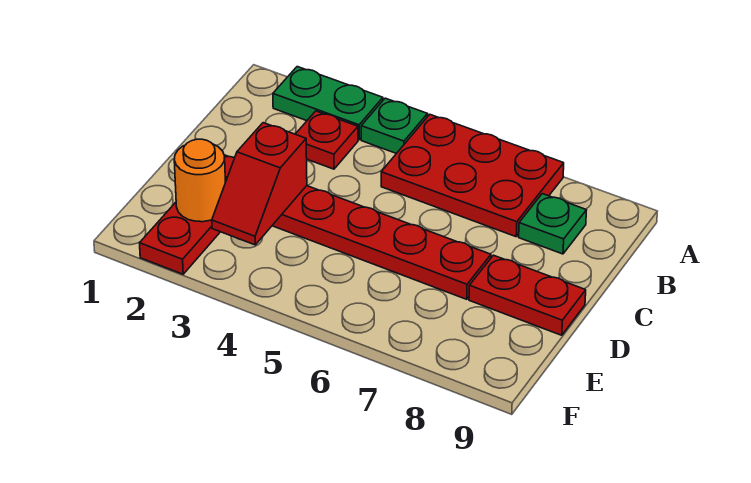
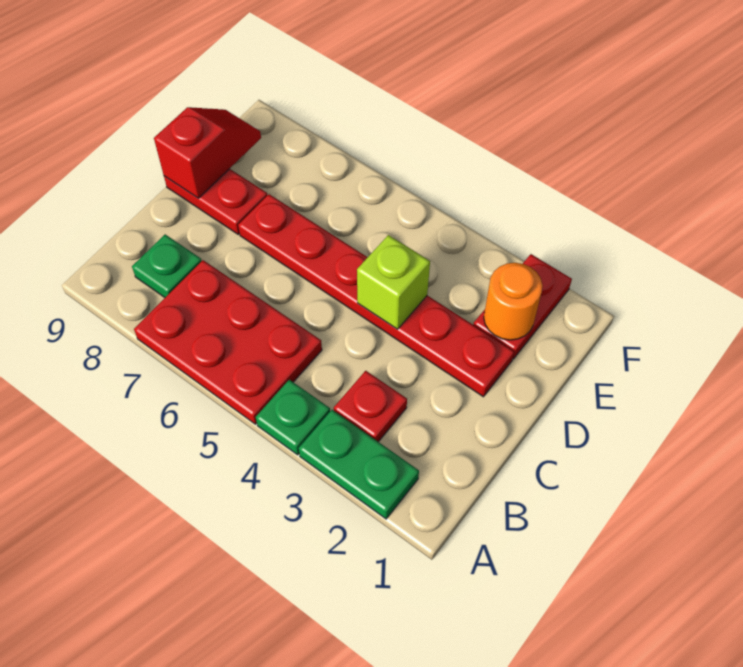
red 1x2 slope [212,123,307,245] -> red 1x2 slope moved to [154,107,261,198]
none -> lime 1x1 brick [357,235,430,329]

